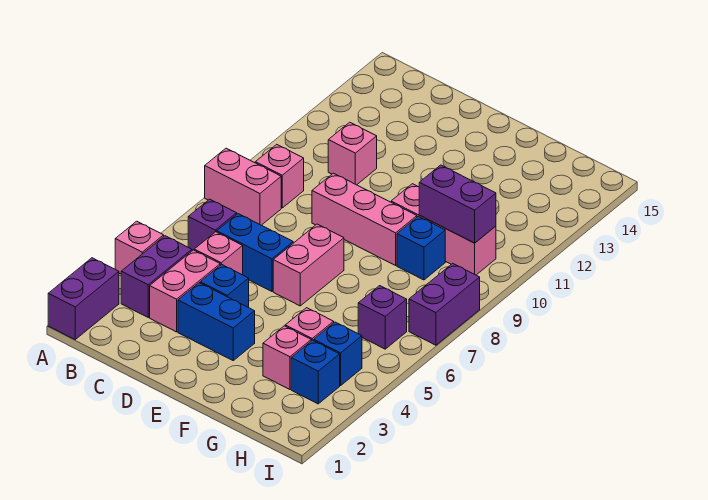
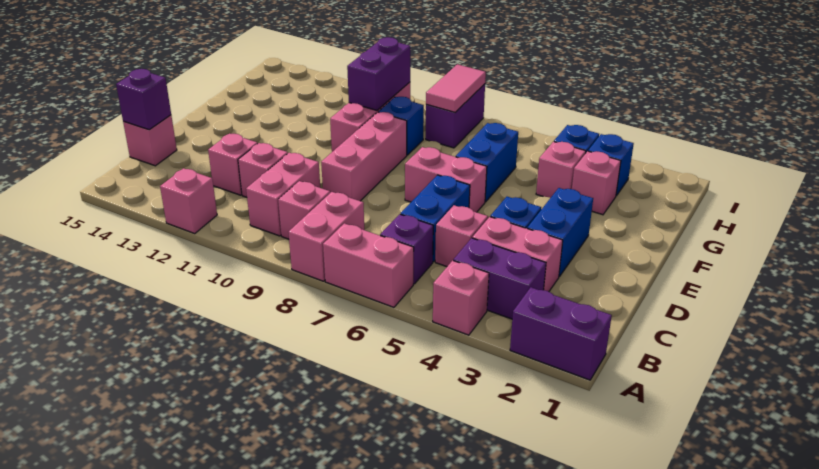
none -> pink 1x2 brick [323,223,414,307]
none -> pink 1x1 brick [160,168,217,234]
none -> pink 1x2 brick [246,153,320,236]
none -> pink 1x1 brick [208,134,258,195]
none -> pink 1x1 brick [123,115,177,166]
none -> blue 1x2 brick [456,123,518,202]
purple 1x1 brick [358,286,407,349] -> purple 1x1 brick moved to [116,69,171,130]
none -> pink 1x2 tile [426,64,486,112]
purple 1x2 brick [409,263,480,345] -> purple 1x2 brick turned to [426,84,485,148]

